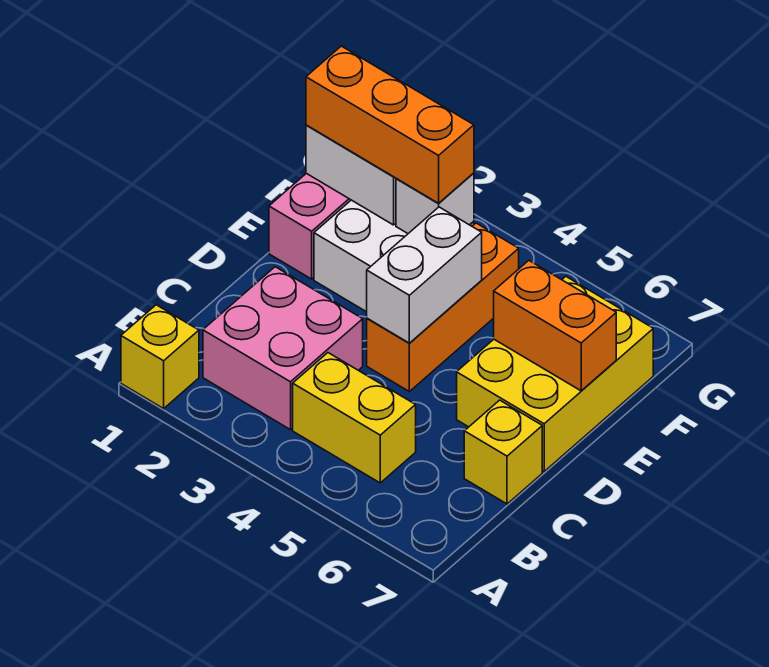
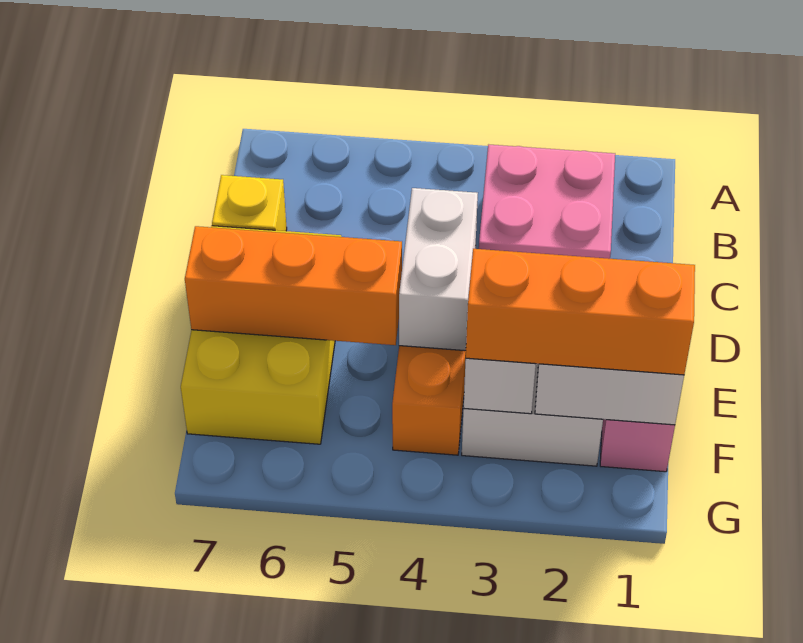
yellow 1x1 brick [121,305,199,409] -> none
yellow 1x2 brick [293,353,416,483] -> none
orange 1x2 brick [494,260,616,391] -> orange 1x3 brick [185,226,402,345]

